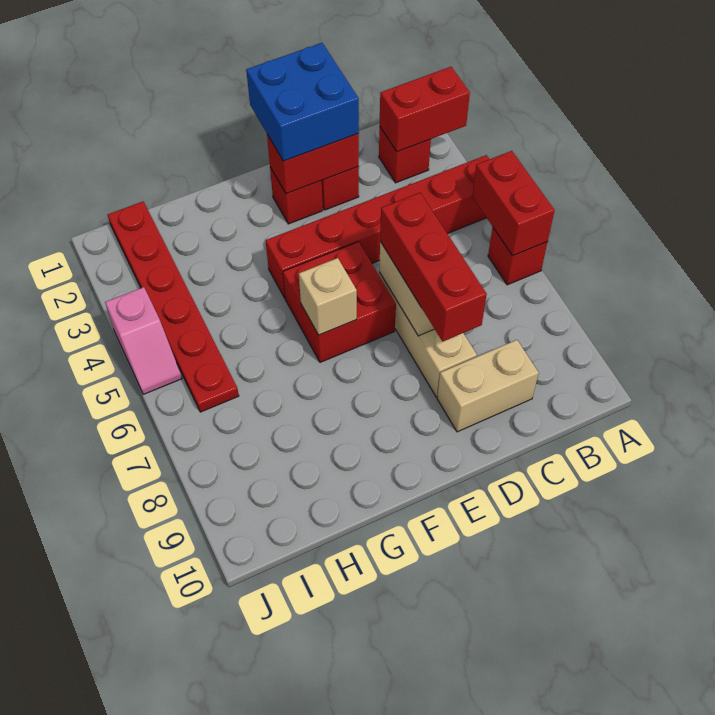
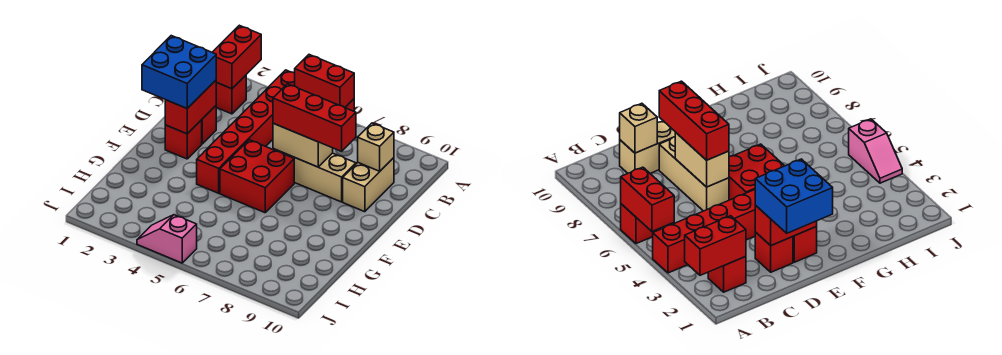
tan 1x1 brick [299,258,357,335] -> tan 1x1 brick moved to [358,123,394,171]
red 1x6 plate [108,201,239,412] -> none
pink 1x2 slope [105,287,182,394] -> pink 1x2 slope turned to [137,215,197,263]

